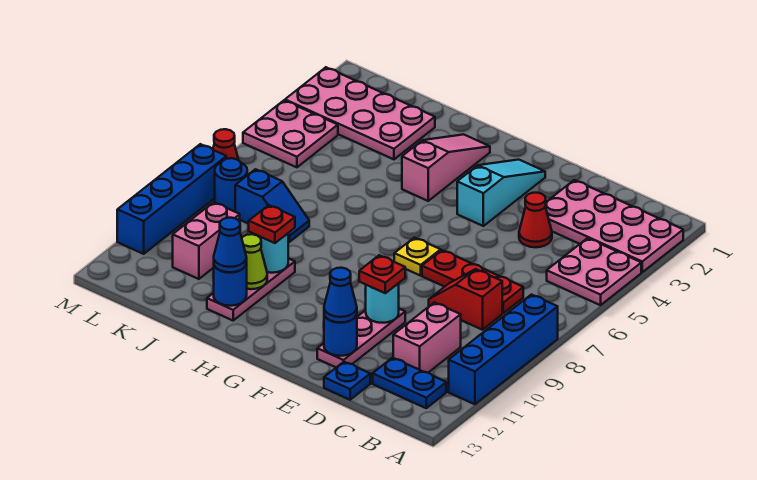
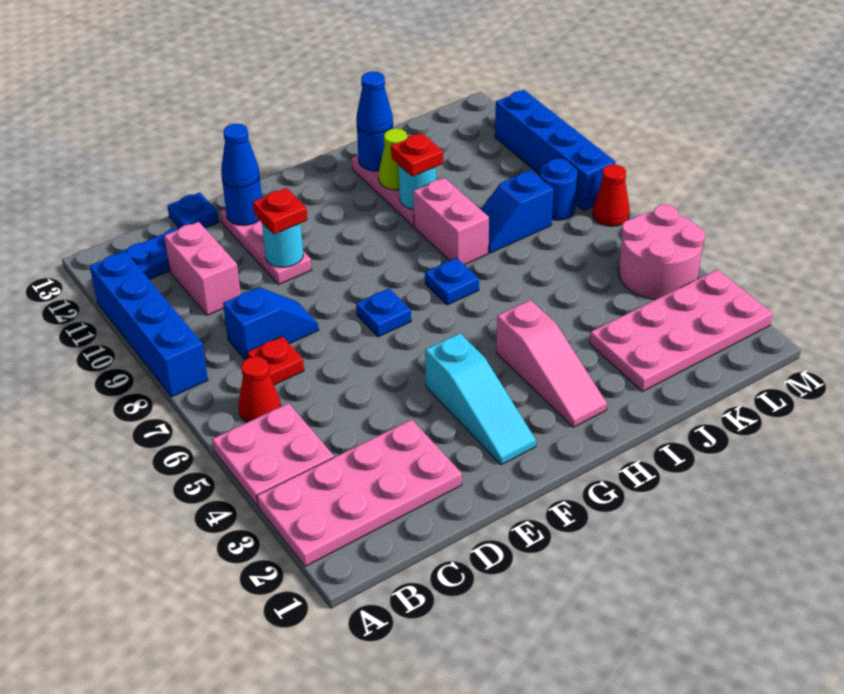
red 1x3 plate [422,250,523,313] -> red 1x1 plate [247,336,304,385]
red 1x2 slope [429,269,502,330] -> blue 1x2 slope [223,287,319,360]
red 1x1 cone [519,193,552,247] -> red 1x1 cone moved to [239,357,281,422]
yellow 1x1 plate [394,238,441,276] -> blue 1x1 plate [356,288,411,337]
none -> blue 1x1 plate [425,258,479,305]
pink 1x2 brick [173,202,240,279] -> pink 1x2 brick moved to [413,178,489,265]
pink 2x2 plate [243,100,338,167] -> pink 2x2 round brick [619,204,705,300]

